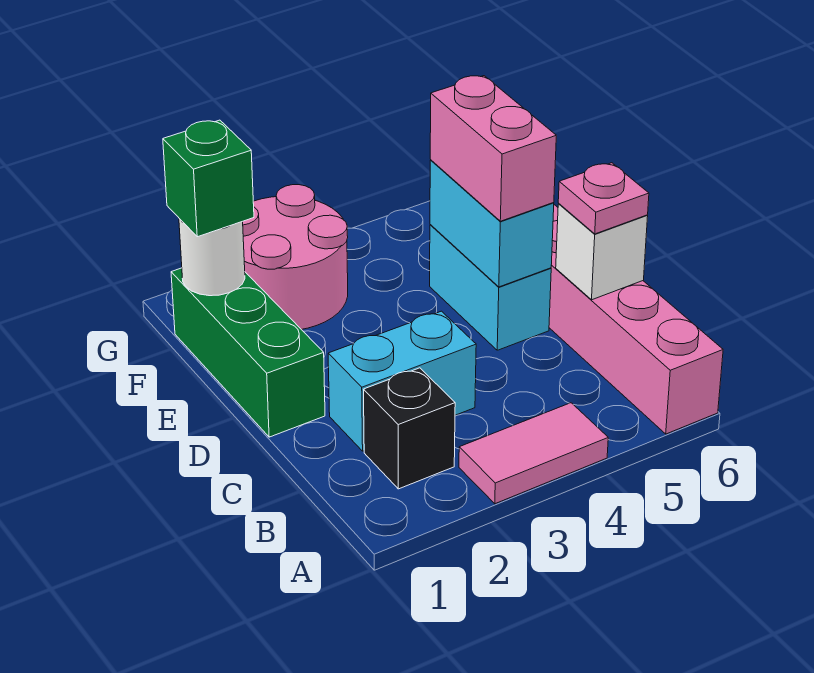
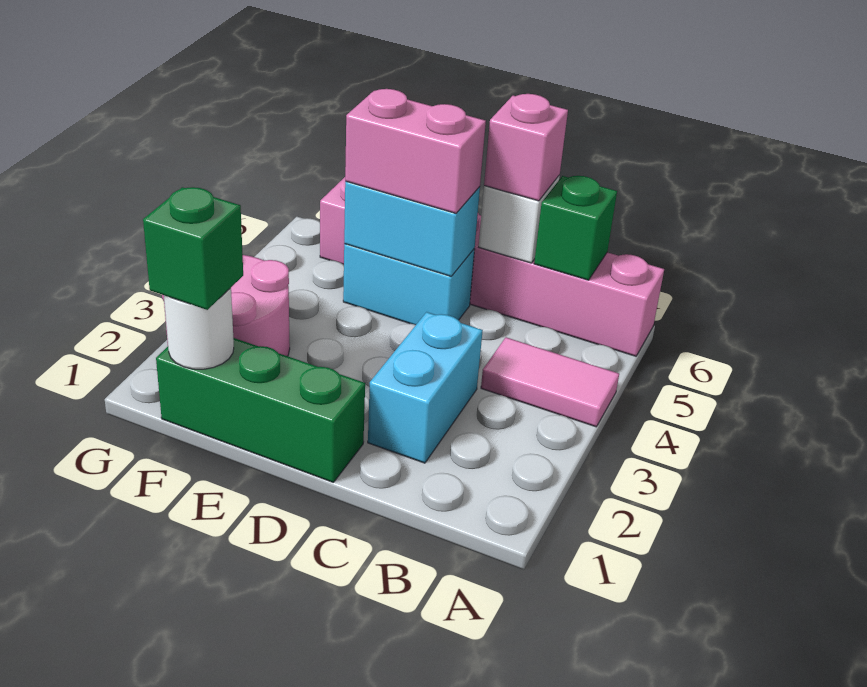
pink 1x2 tile [459,403,608,504] -> pink 1x2 tile turned to [481,337,619,427]
black 1x1 brick [364,368,455,489] -> none
none -> green 1x1 brick [534,176,617,280]
pink 1x1 plate [558,163,649,234] -> pink 1x1 brick [484,94,568,201]

